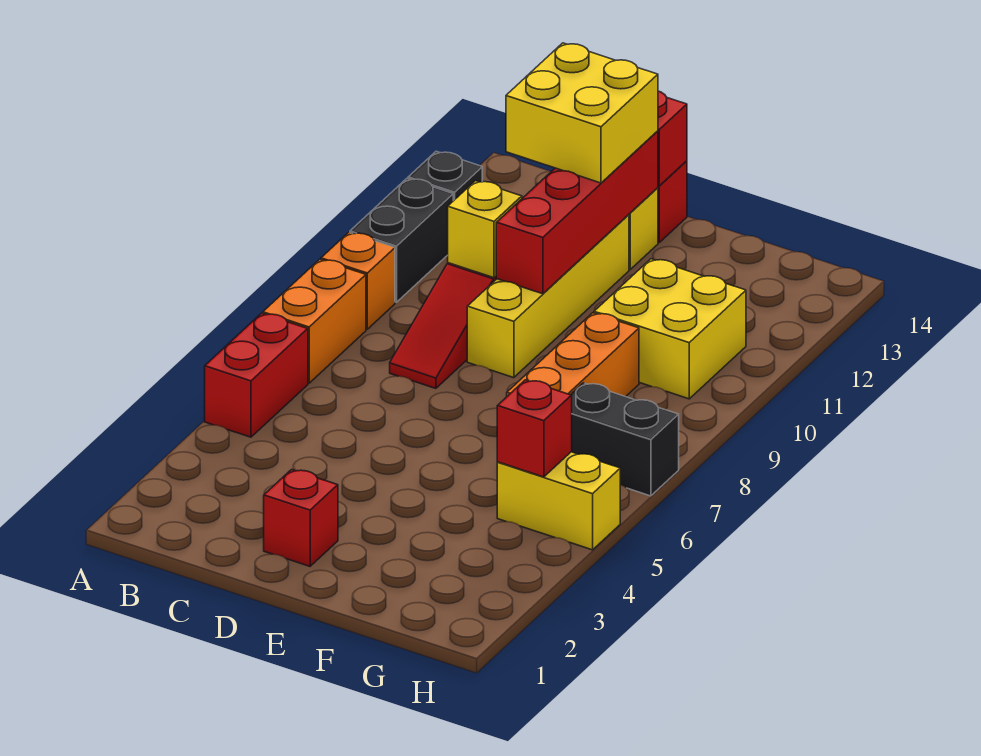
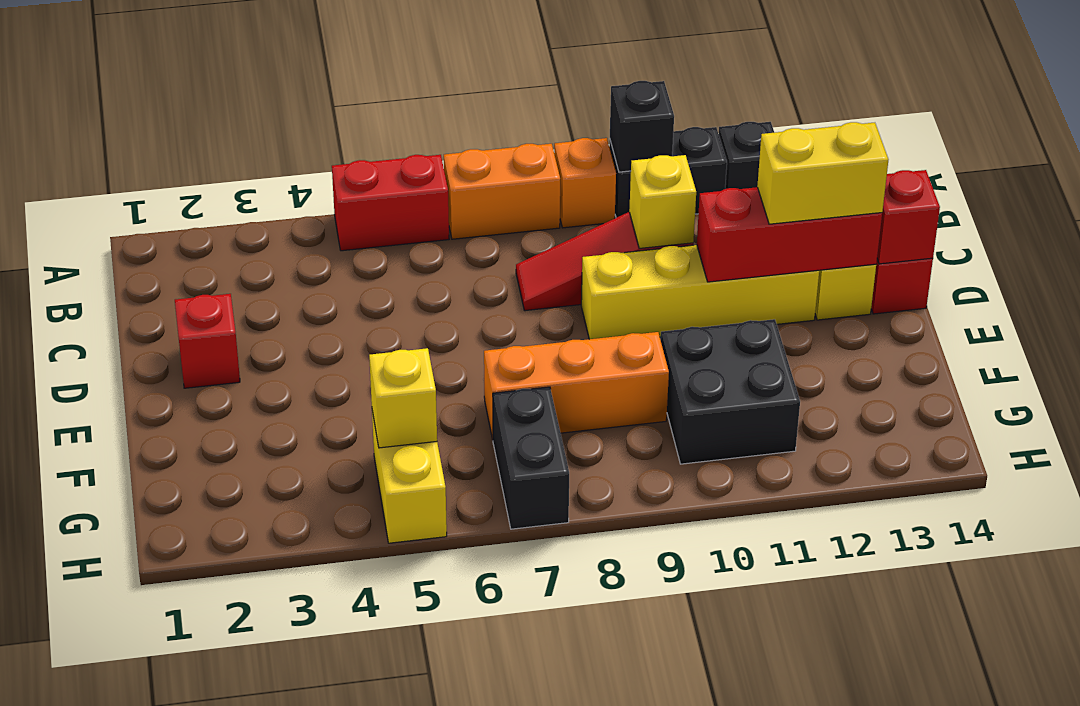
none -> black 1x1 brick [610,81,674,172]
yellow 2x2 brick [506,43,658,183] -> yellow 1x2 brick [757,122,888,224]
red 1x4 brick [496,131,658,294] -> red 1x3 brick [697,187,882,282]
yellow 2x2 brick [594,259,746,399] -> black 2x2 brick [661,319,800,464]
red 1x1 brick [497,380,572,477] -> yellow 1x1 brick [369,348,437,448]

